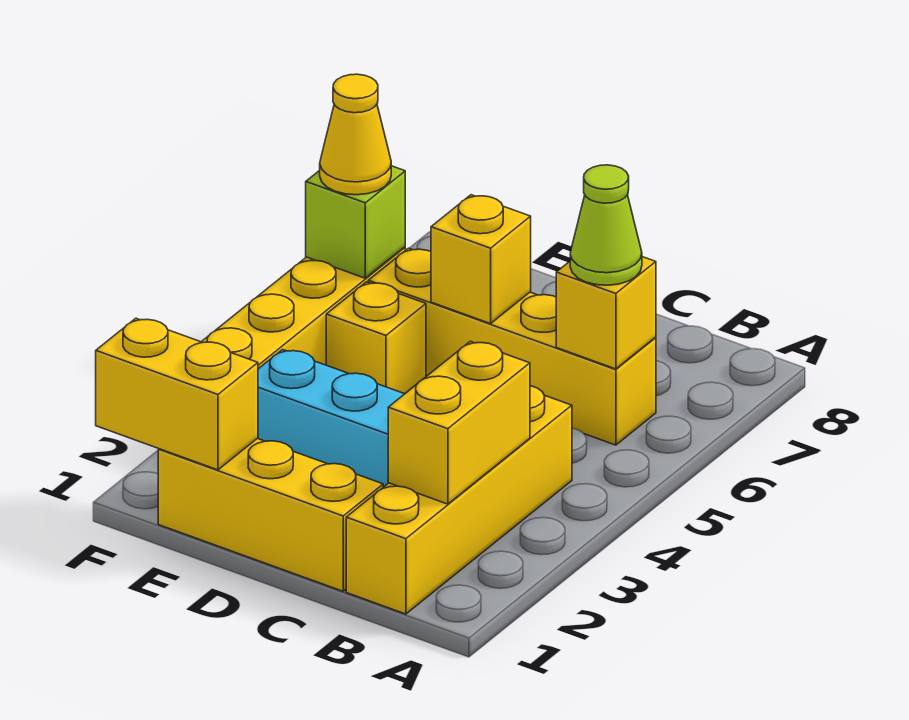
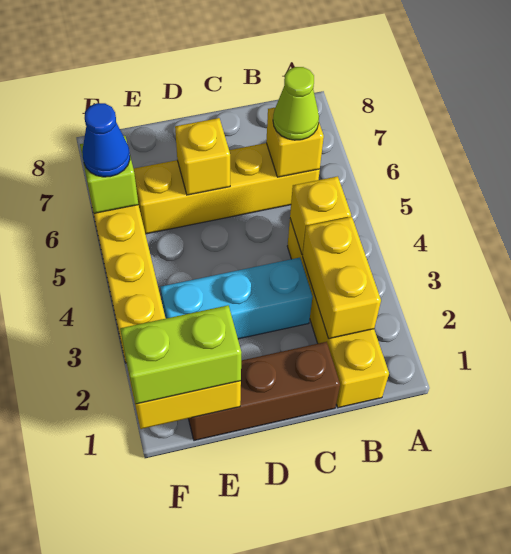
yellow 1x3 brick [158,438,383,591] -> brown 1x3 brick [188,342,340,441]
none -> lime 1x2 brick [120,305,241,404]
yellow 1x1 brick [326,282,426,394] -> yellow 1x1 brick moved to [290,176,351,255]
yellow 1x1 cone [320,74,391,195] -> blue 1x1 cone [82,103,130,177]

